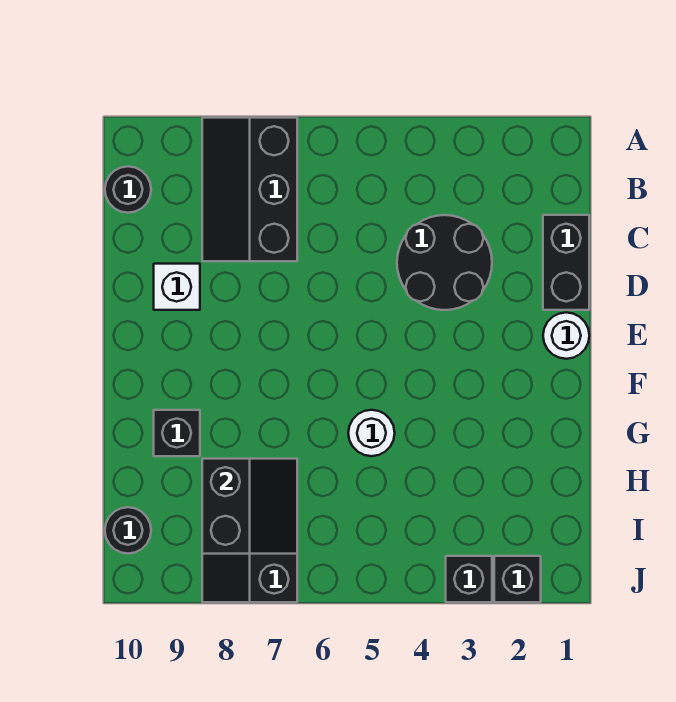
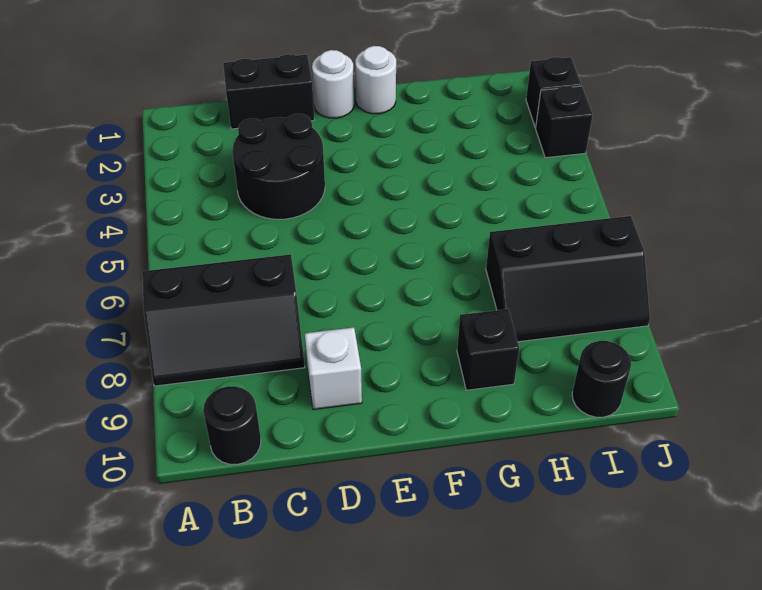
white 1x1 round brick [348,410,395,456] -> white 1x1 round brick moved to [355,46,396,114]
black 2x2 slope [202,459,297,554] -> none

